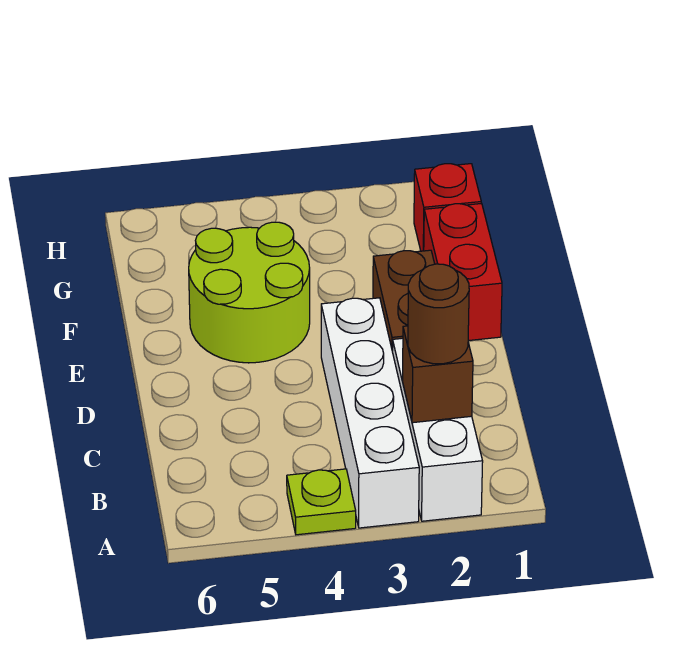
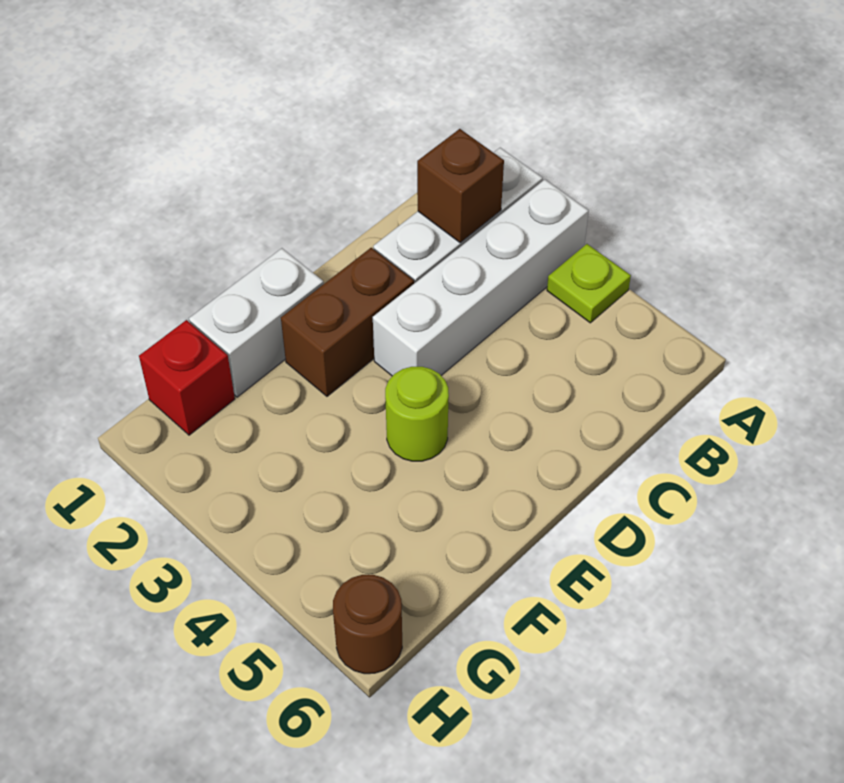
brown 1x1 round brick [408,264,469,364] -> brown 1x1 round brick moved to [333,575,402,674]
red 1x2 brick [424,203,502,341] -> white 1x2 brick [189,248,324,397]
lime 2x2 round brick [189,222,310,363] -> lime 1x1 round brick [385,367,449,461]

